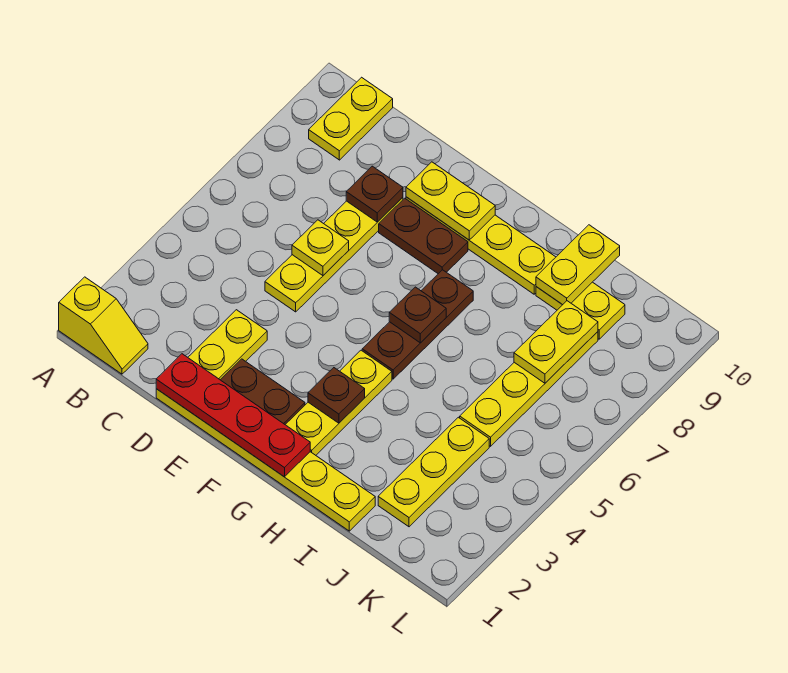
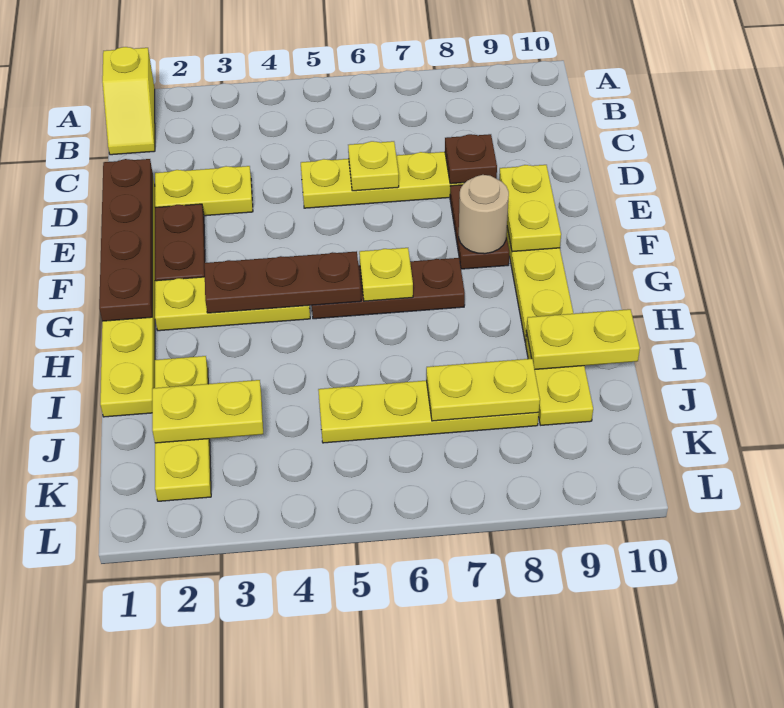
yellow 1x2 plate [309,77,393,160] -> yellow 1x2 plate moved to [152,380,263,443]
red 1x4 plate [156,354,310,477] -> brown 1x4 plate [99,159,152,321]
none -> tan 1x1 round brick [459,175,509,254]
brown 1x1 plate [308,368,365,423] -> brown 1x3 plate [204,251,361,313]
brown 1x1 plate [389,287,446,343] -> yellow 1x1 plate [359,248,413,301]
yellow 1x3 plate [378,417,489,527] -> yellow 1x3 plate turned to [155,356,211,501]

